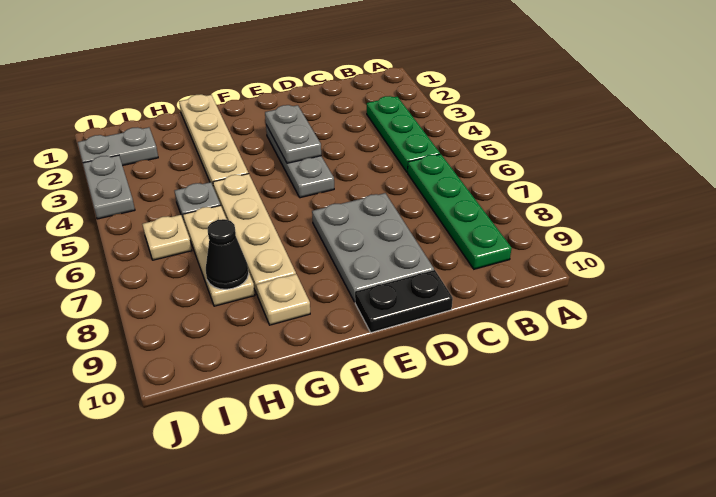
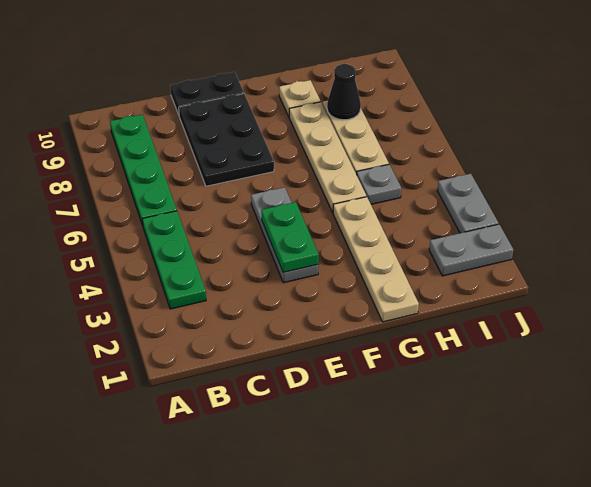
grey 2x3 plate [312,193,434,302] -> black 2x3 plate [179,94,274,186]
grey 1x2 plate [265,105,321,163] -> green 1x2 plate [261,202,319,272]
tan 1x1 plate [142,215,192,260] -> none

